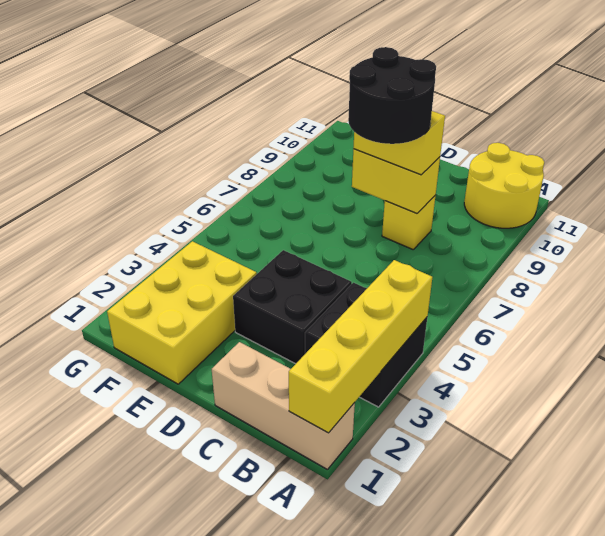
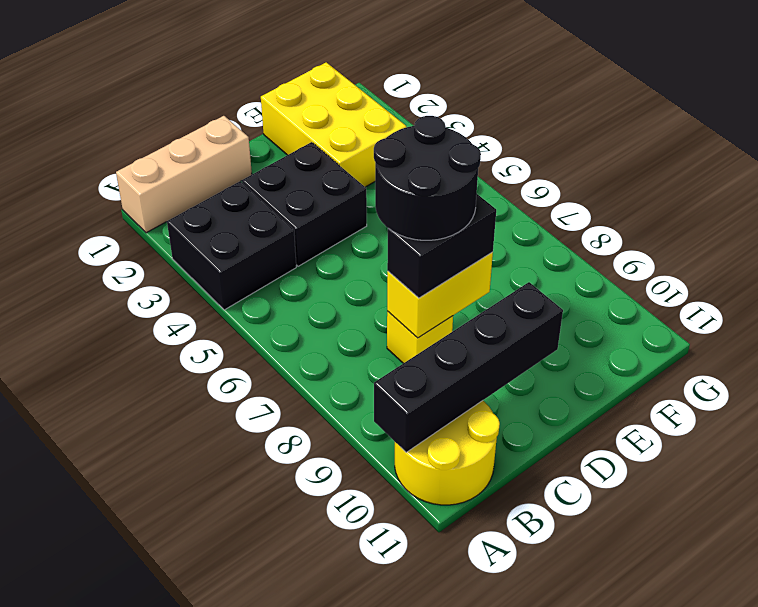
yellow 1x4 brick [289,260,432,433] -> none
none -> black 1x4 brick [374,282,563,452]
yellow 1x2 brick [353,111,445,175] -> black 1x2 brick [387,194,496,298]

